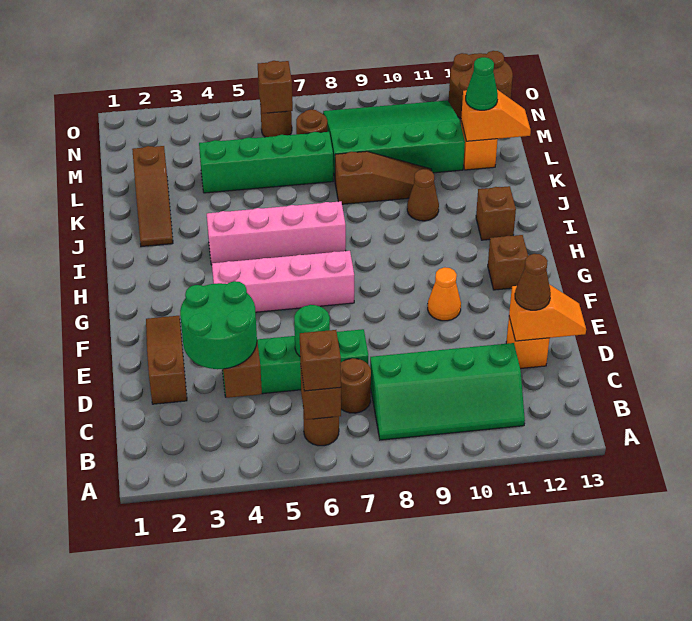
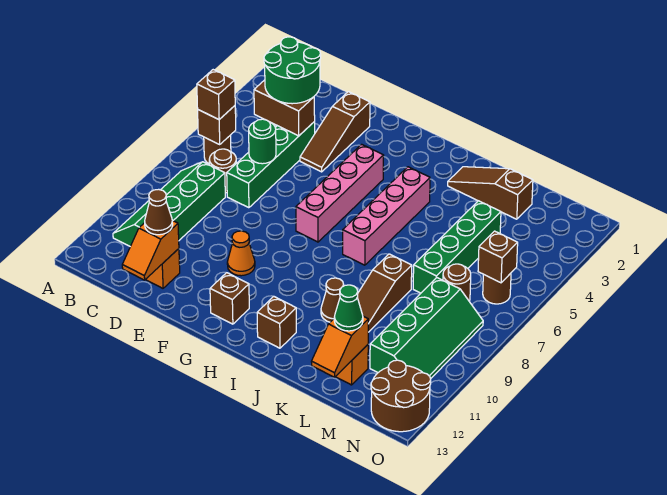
brown 1x3 slope [146,316,187,404] -> brown 1x3 slope turned to [300,92,370,172]
green 3x4 slope [323,100,465,179] -> green 2x4 slope [370,278,483,379]

